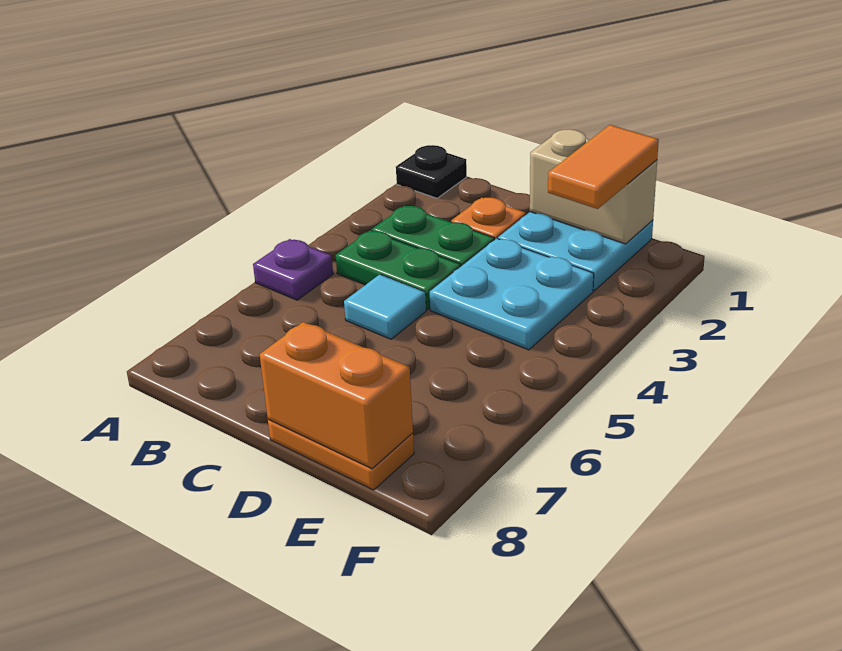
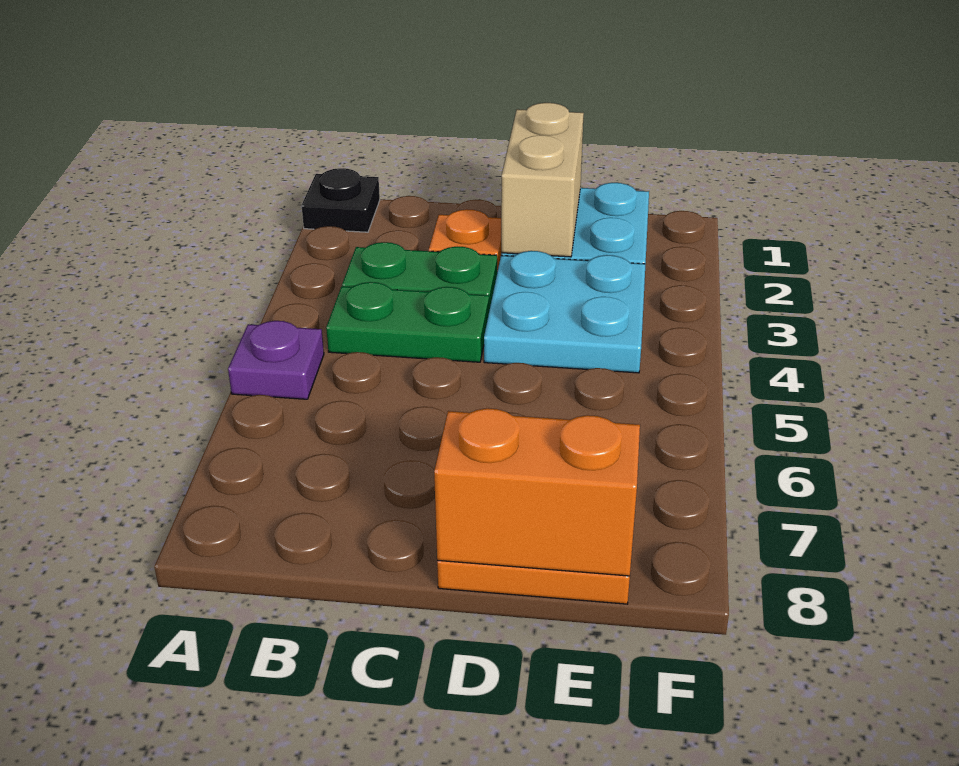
cyan 1x1 tile [344,274,426,339] -> none
tan 1x2 brick [530,129,657,244] -> tan 1x2 brick turned to [501,103,584,257]
orange 1x2 tile [548,125,659,209] -> none

